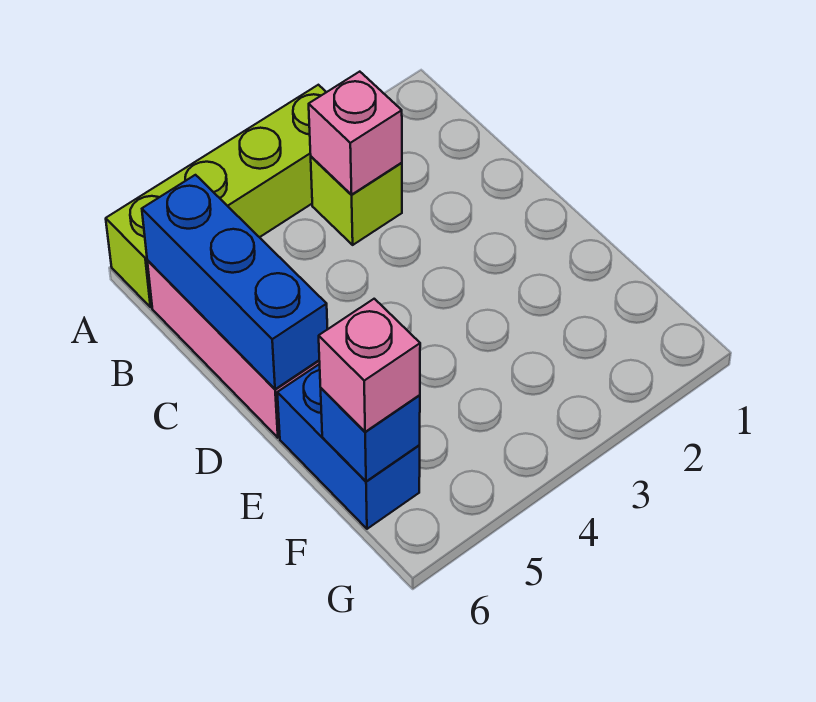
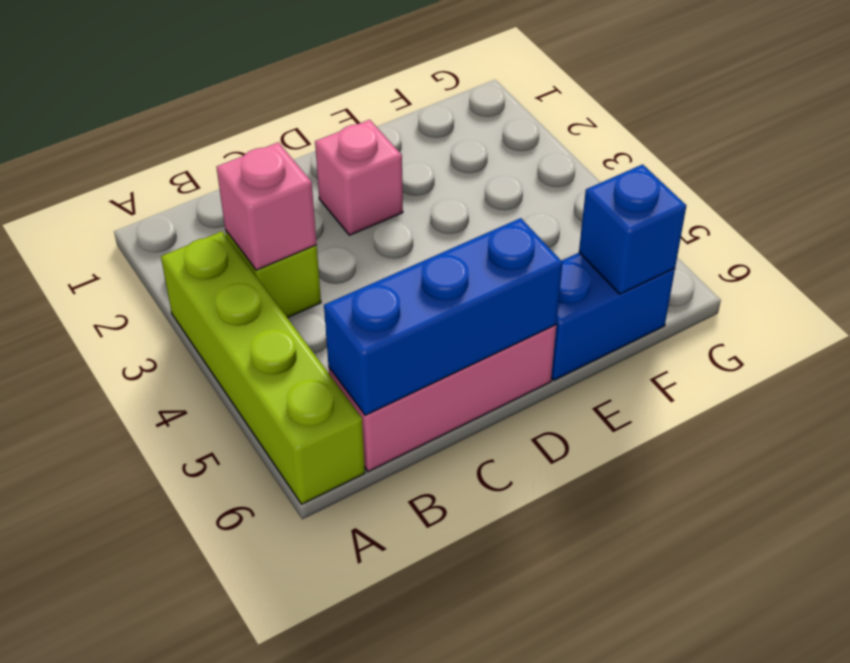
pink 1x1 brick [319,299,420,432] -> pink 1x1 brick moved to [315,120,403,235]

